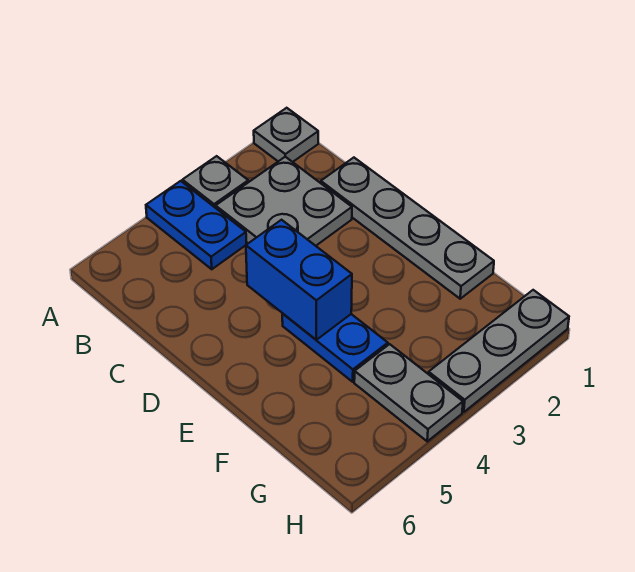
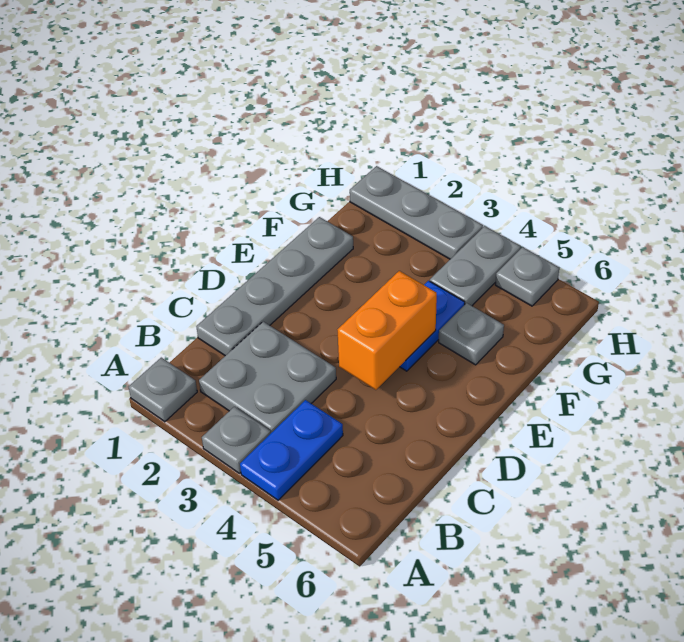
blue 1x2 brick [246,220,352,340] -> orange 1x2 brick [338,271,437,390]
none -> grey 1x1 plate [439,303,504,365]
none -> grey 1x1 plate [496,247,559,306]

